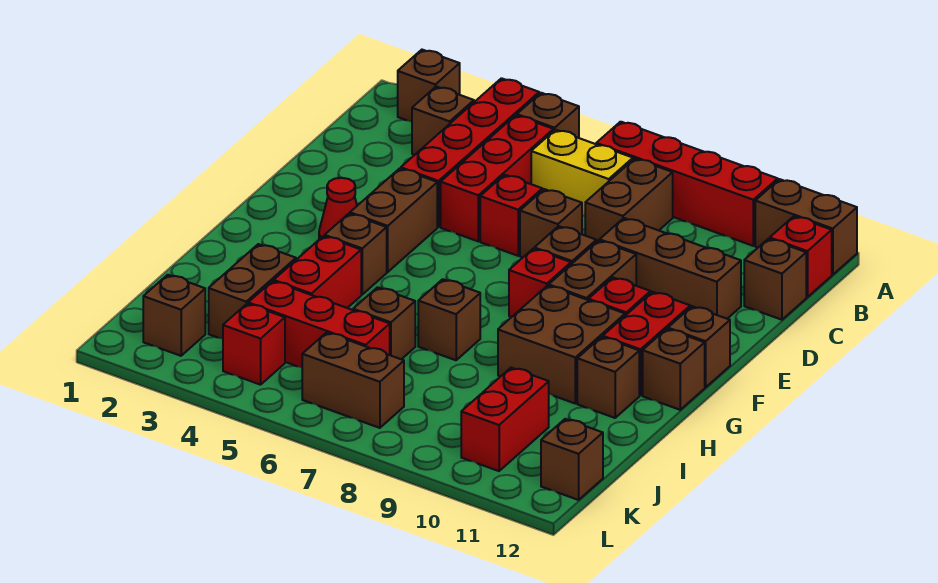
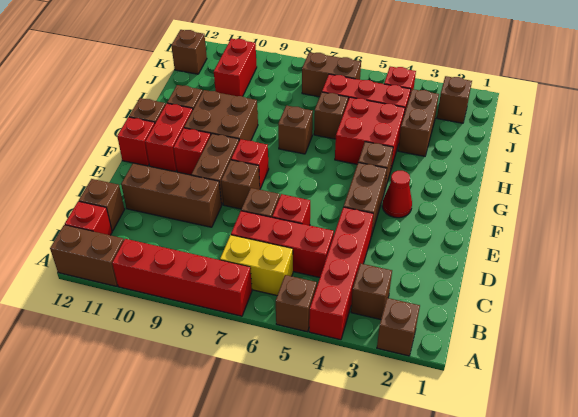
red 1x3 brick [441,115,553,241] -> red 1x3 brick turned to [231,211,334,278]
brown 1x2 brick [585,159,673,242] -> none
brown 1x1 brick [668,306,730,387] -> red 1x1 brick [117,117,155,166]
red 1x2 brick [274,236,361,308] -> red 2x2 brick [335,97,405,169]

